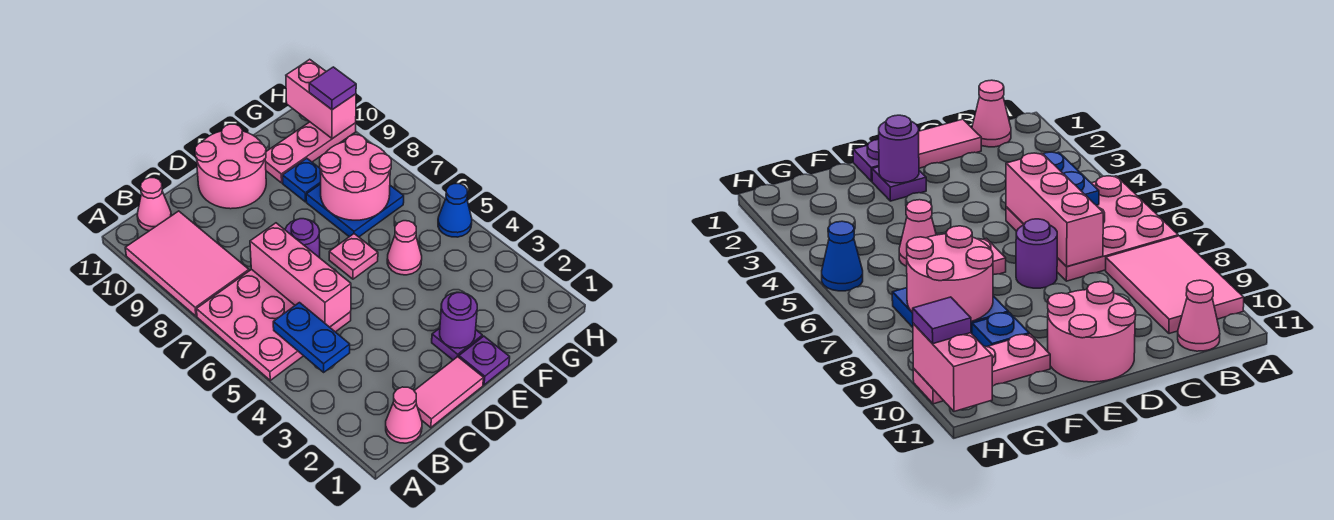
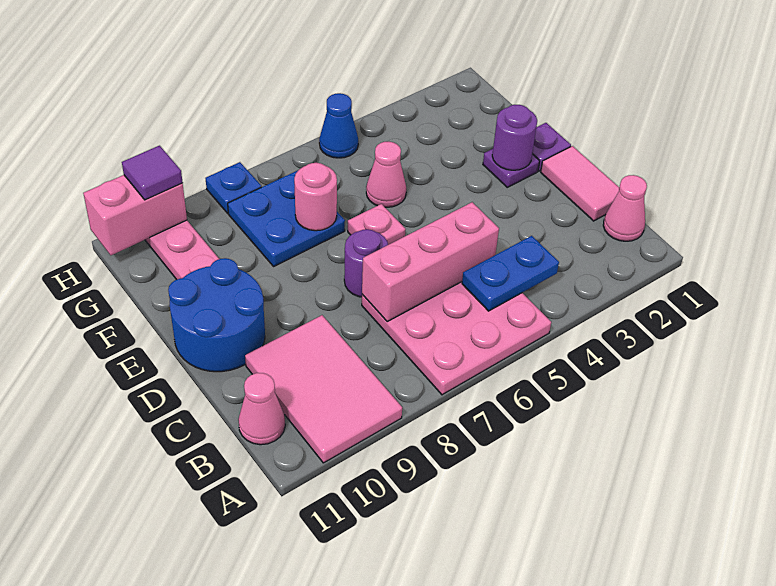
pink 2x3 tile [125,211,249,316] -> pink 2x3 tile turned to [245,315,402,463]
pink 2x2 round brick [195,124,266,209] -> blue 2x2 round brick [168,258,265,372]
pink 2x2 round brick [320,135,391,220] -> pink 1x1 round brick [294,163,337,231]
blue 1x1 plate [283,158,321,202] -> blue 1x1 plate moved to [205,162,261,213]

